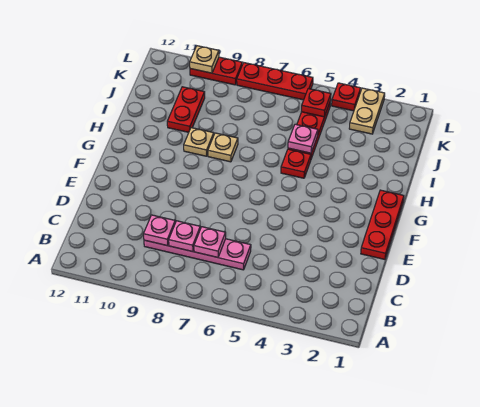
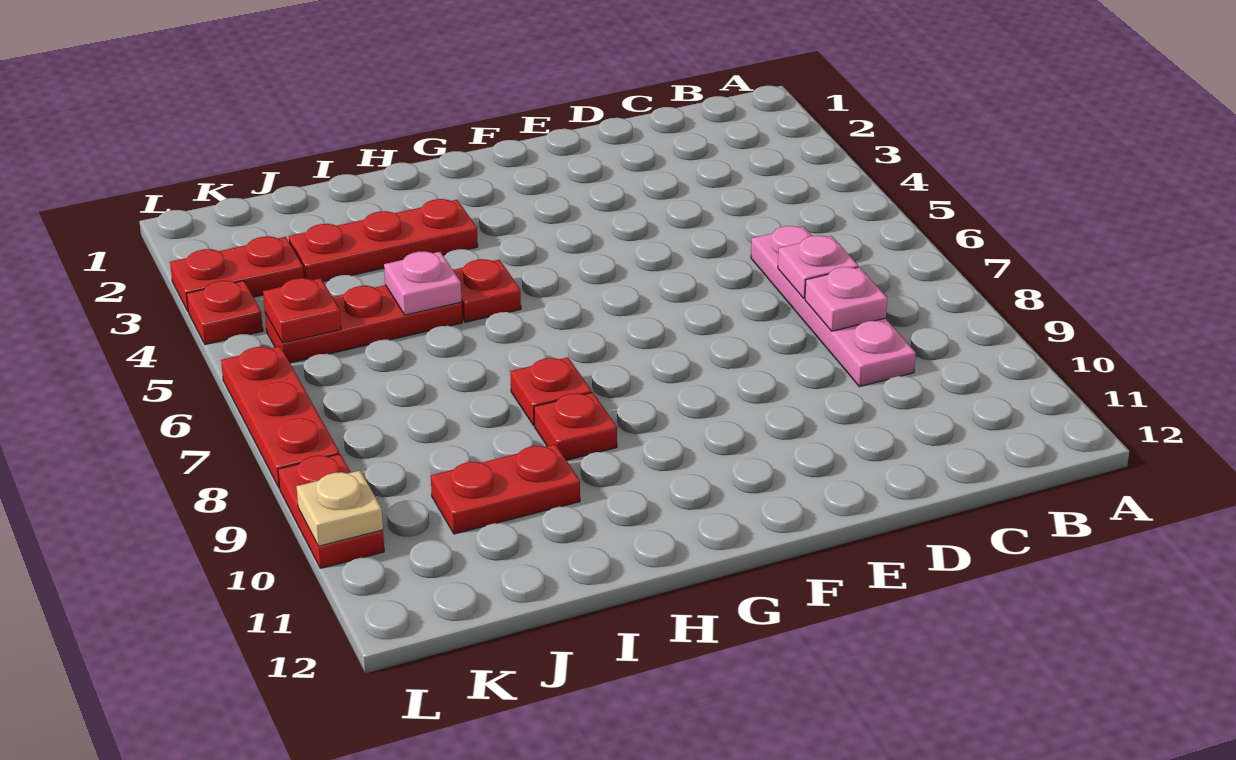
pink 1x1 plate [144,215,175,246] -> none
red 1x3 plate [361,190,404,259] -> red 1x3 plate moved to [289,199,478,282]
tan 1x1 plate [208,133,238,162] -> red 1x1 plate [510,357,592,425]
tan 1x1 plate [184,128,214,156] -> red 1x1 plate [534,392,617,460]
tan 1x2 plate [349,88,385,134] -> red 1x2 plate [170,236,304,311]

